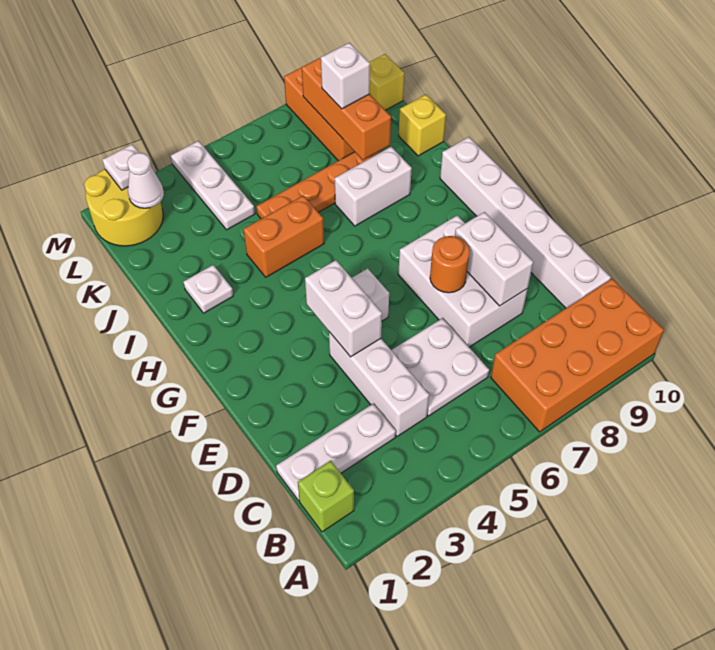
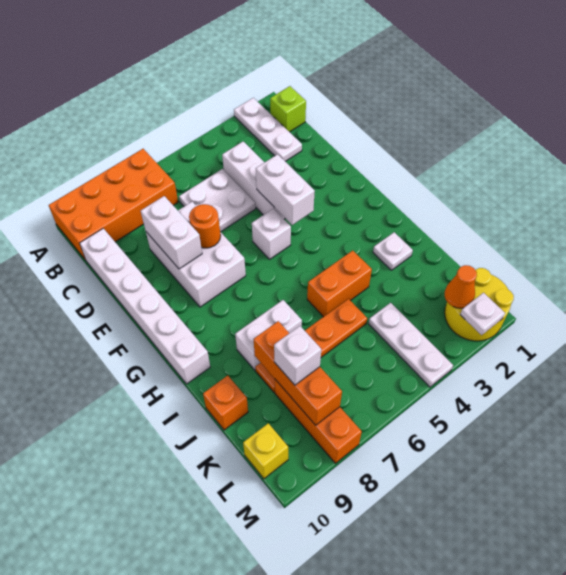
white 1x3 plate [276,404,396,501] -> white 1x3 plate turned to [234,98,302,161]
yellow 1x1 brick [399,95,446,156] -> orange 1x1 brick [203,376,248,430]
white 1x1 cone [127,153,164,208] -> orange 1x1 cone [445,265,477,308]

